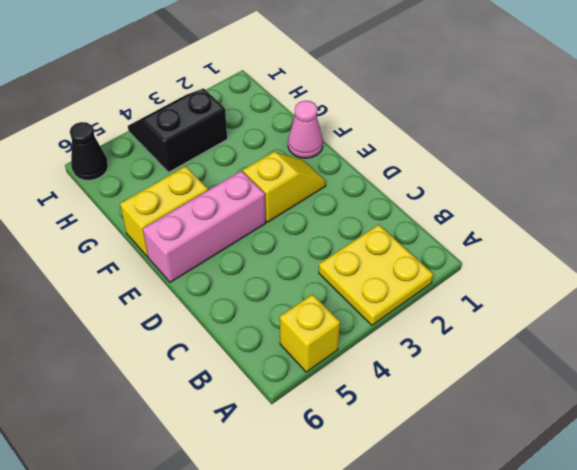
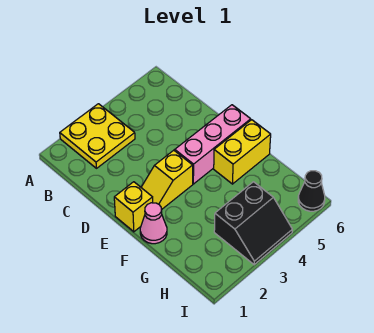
yellow 1x1 brick [280,294,340,372] -> yellow 1x1 brick moved to [114,182,153,232]

